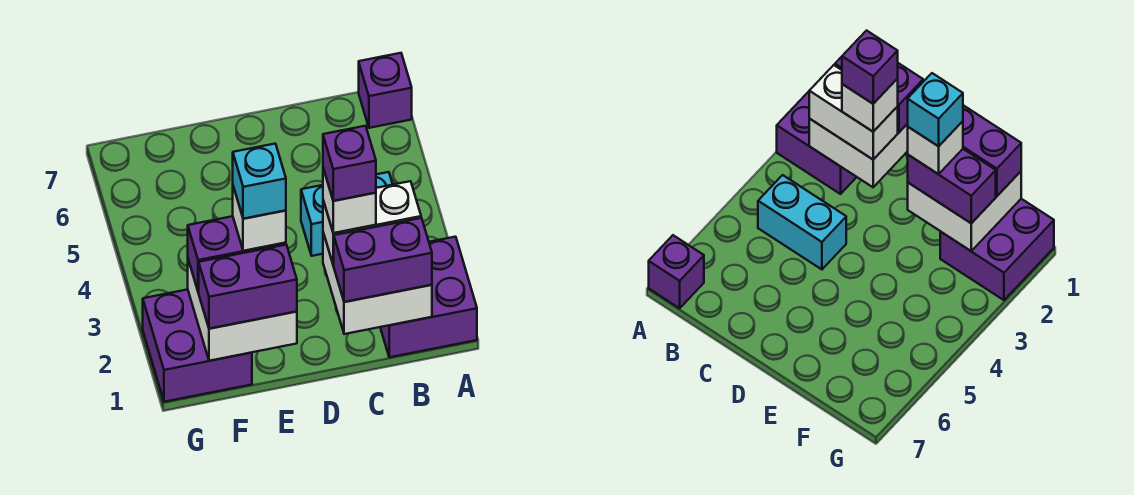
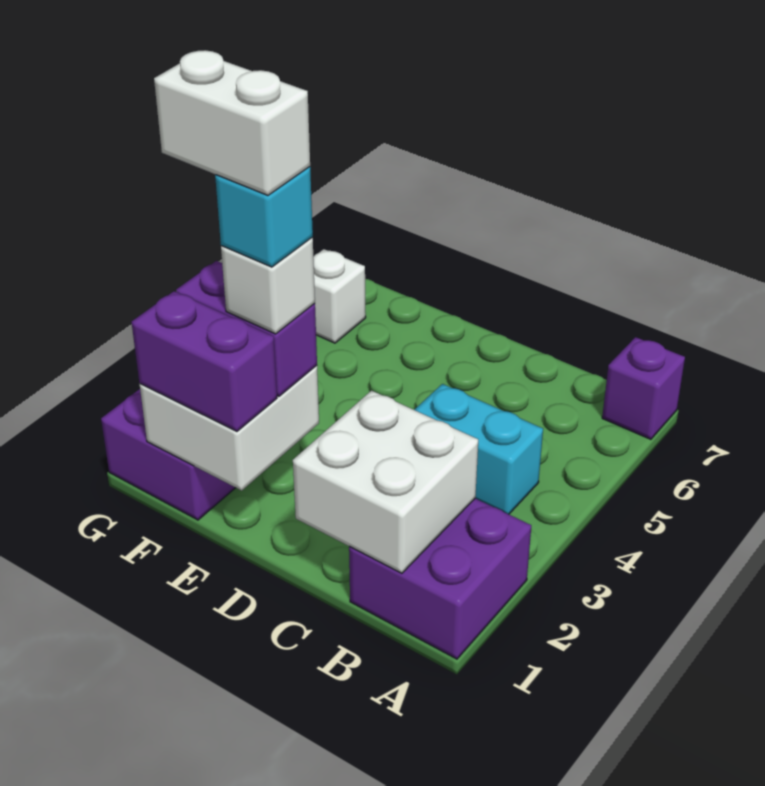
purple 1x2 brick [334,218,432,302] -> none
white 1x2 brick [323,181,421,265] -> white 1x2 brick moved to [154,50,310,195]
white 1x1 brick [323,168,376,233] -> white 1x1 brick moved to [313,249,366,343]
purple 1x1 brick [323,126,376,201] -> none

